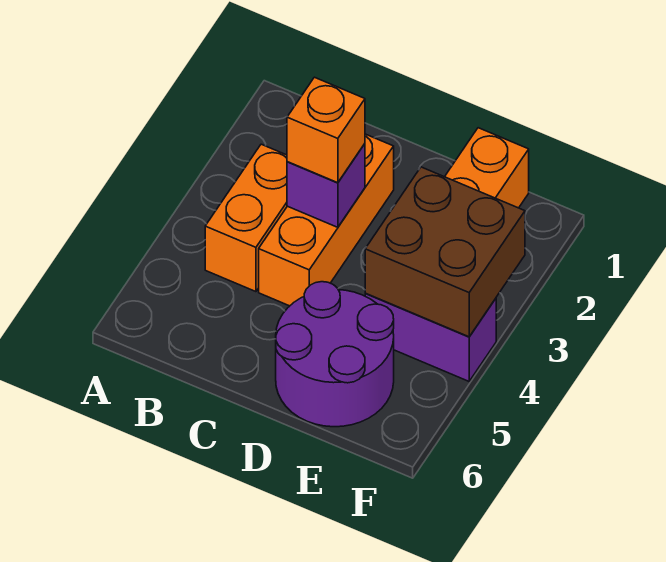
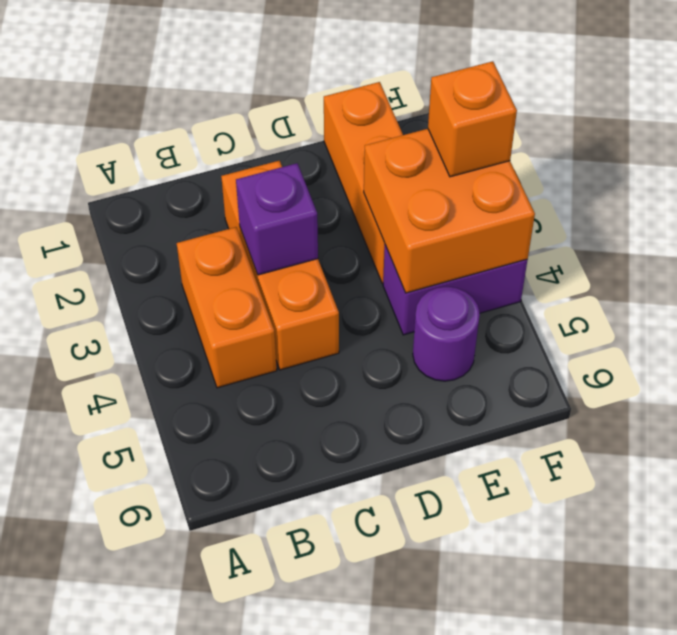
orange 1x1 brick [287,77,365,183] -> orange 1x1 brick moved to [428,61,517,177]
purple 2x2 round brick [276,282,394,427] -> purple 1x1 round brick [413,287,480,381]
brown 2x2 brick [365,167,525,337] -> orange 2x2 brick [364,129,535,293]

